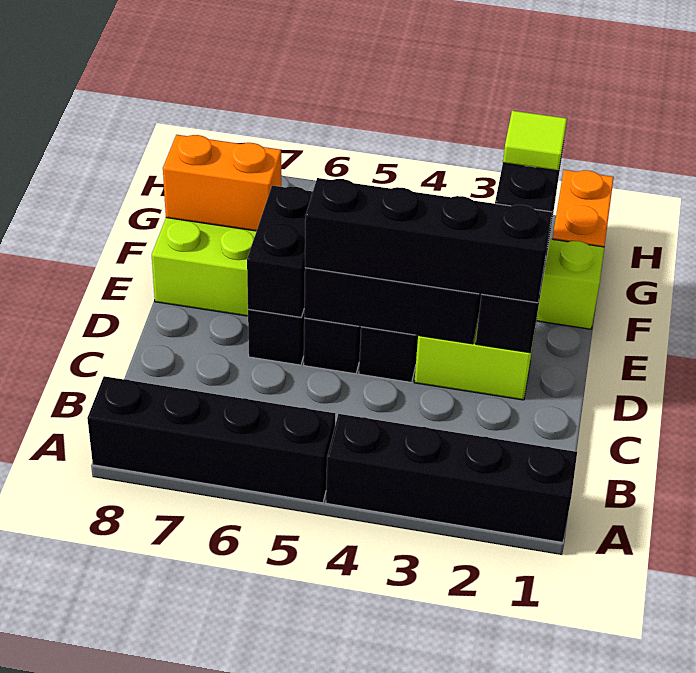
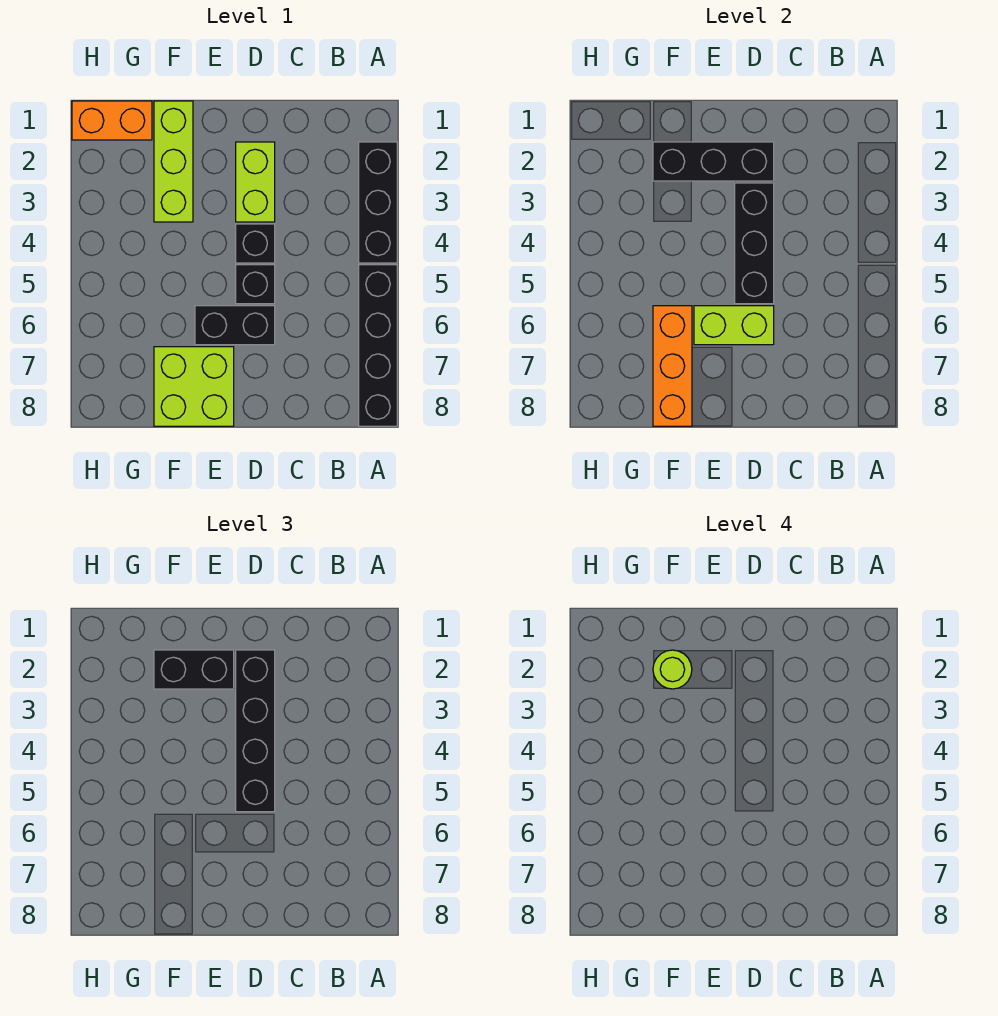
black 1x4 brick [326,414,577,542] -> black 1x3 brick [359,142,397,263]
black 1x2 brick [247,186,313,318] -> lime 1x2 brick [694,306,774,345]
lime 1x1 tile [503,111,567,171] -> lime 1x1 round brick [653,650,692,689]
orange 1x2 brick [163,135,281,231] -> orange 1x3 brick [653,306,692,426]

